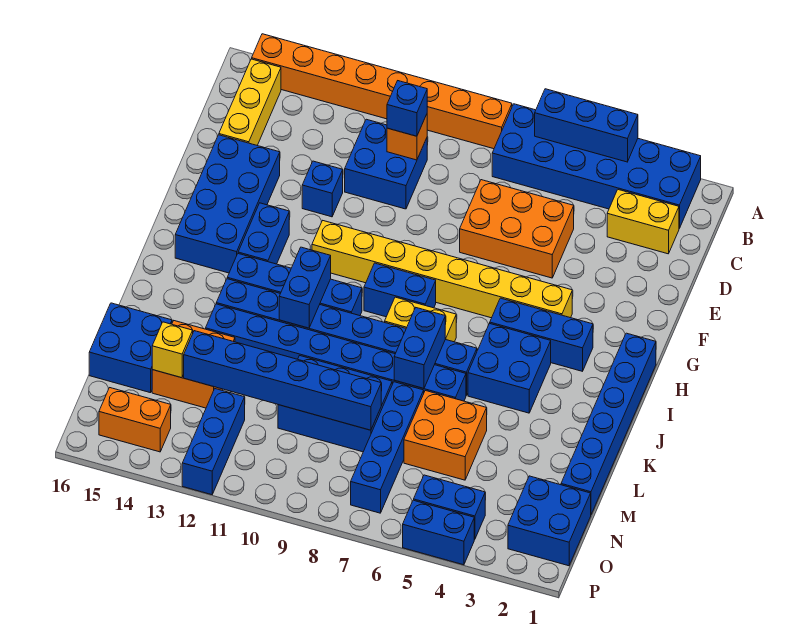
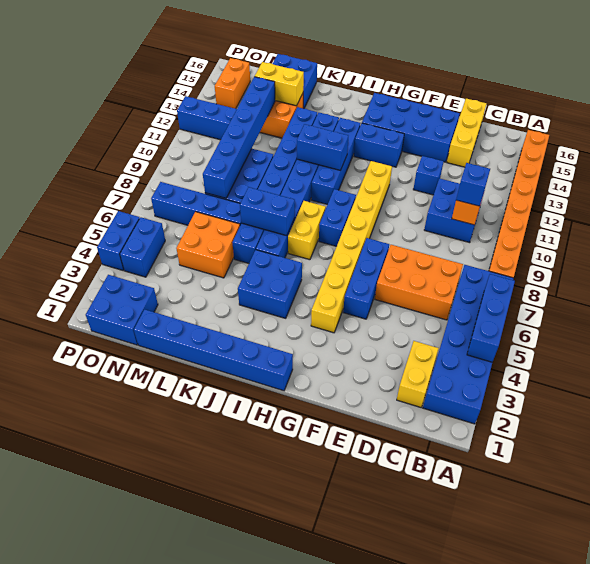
yellow 1x3 brick [219,59,281,145] -> yellow 1x3 brick turned to [447,99,486,167]
orange 2x3 brick [460,180,574,278] -> orange 2x3 brick turned to [375,245,463,320]
blue 1x3 brick [490,298,593,371] -> blue 1x3 brick moved to [343,238,389,319]
yellow 1x1 brick [152,322,193,378] -> yellow 1x2 brick [255,62,304,106]

